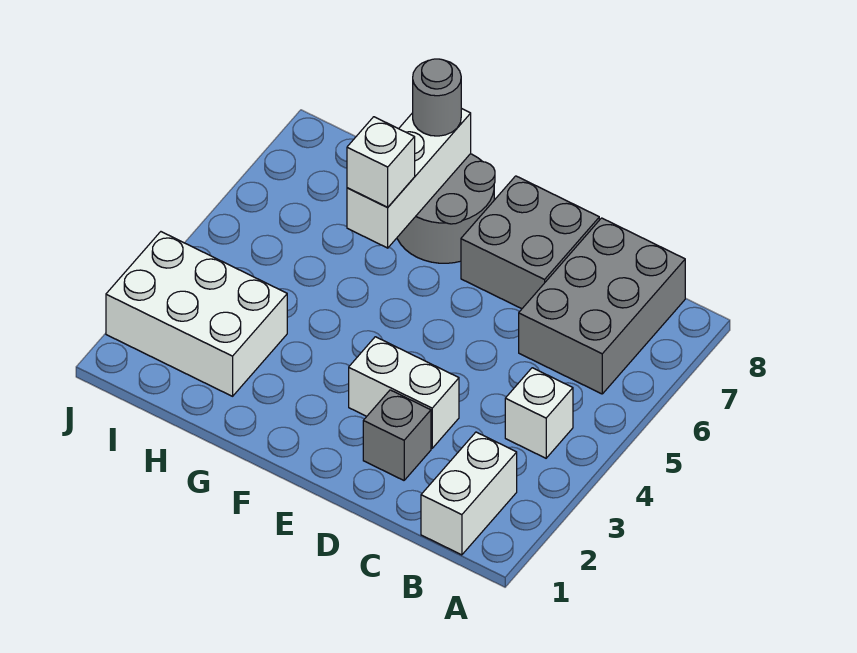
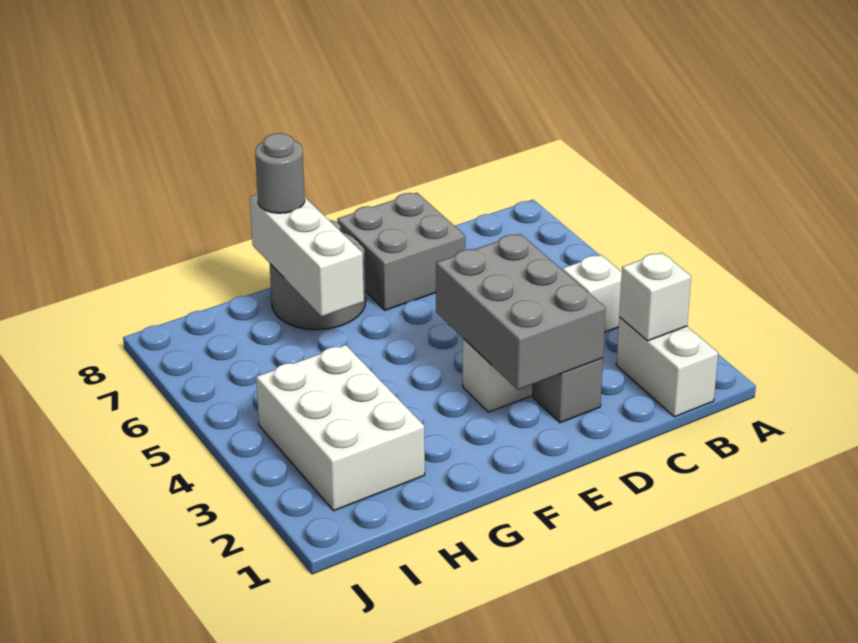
grey 2x3 brick [519,218,685,394] -> grey 2x3 brick moved to [436,234,606,390]
white 1x1 brick [347,117,415,207] -> white 1x1 brick moved to [619,253,691,341]
white 2x3 brick [106,232,287,396] -> white 2x3 brick turned to [256,345,425,511]

